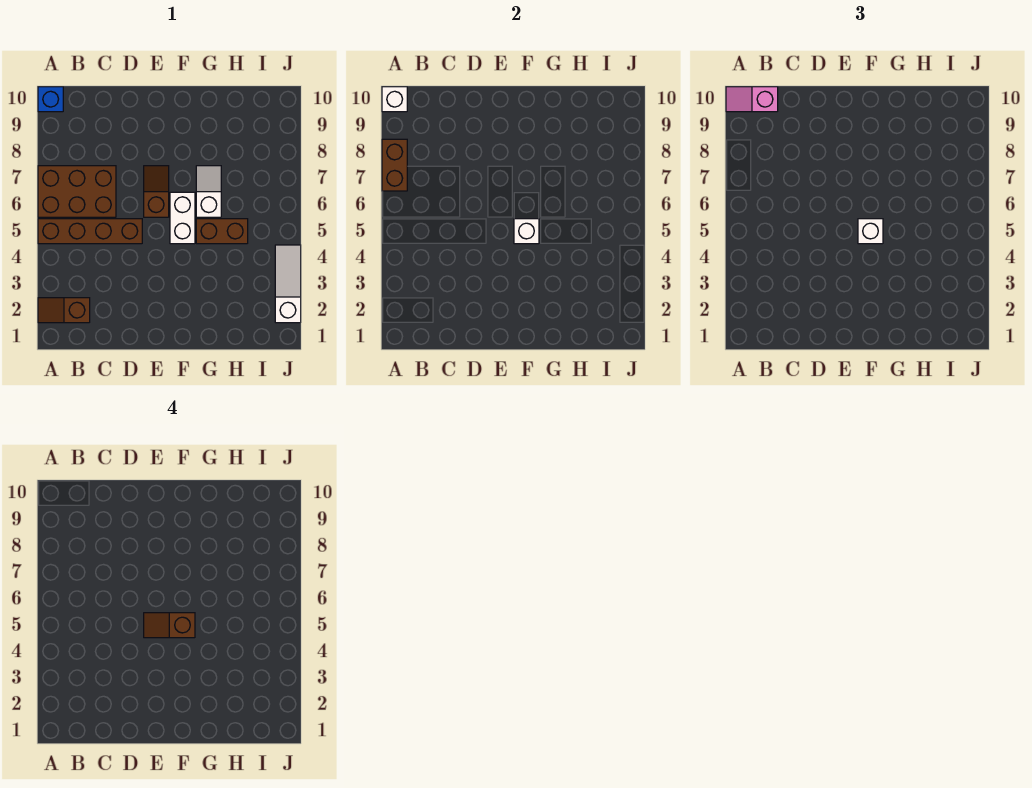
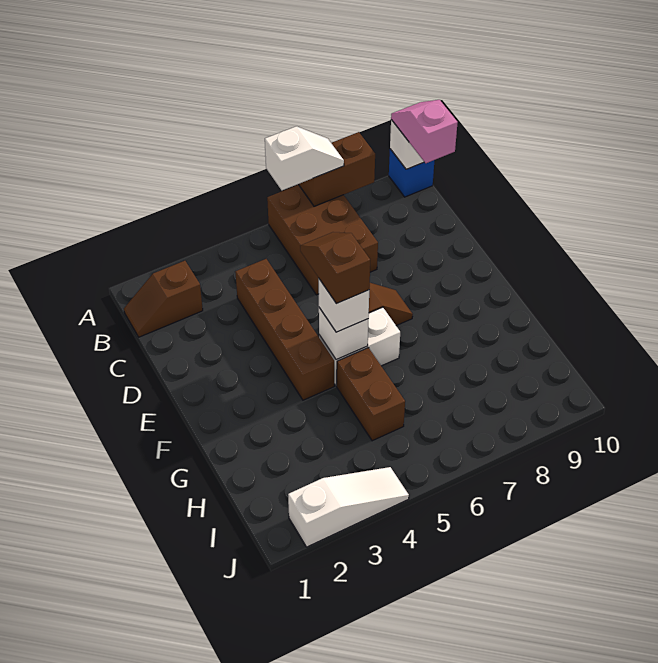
brown 1x2 slope [38,298,90,323] -> brown 1x2 slope turned to [124,261,203,337]
brown 1x4 brick [38,219,142,244] -> brown 1x4 brick moved to [235,259,334,400]
white 1x2 slope [196,166,221,217] -> white 1x2 slope moved to [265,126,344,190]

